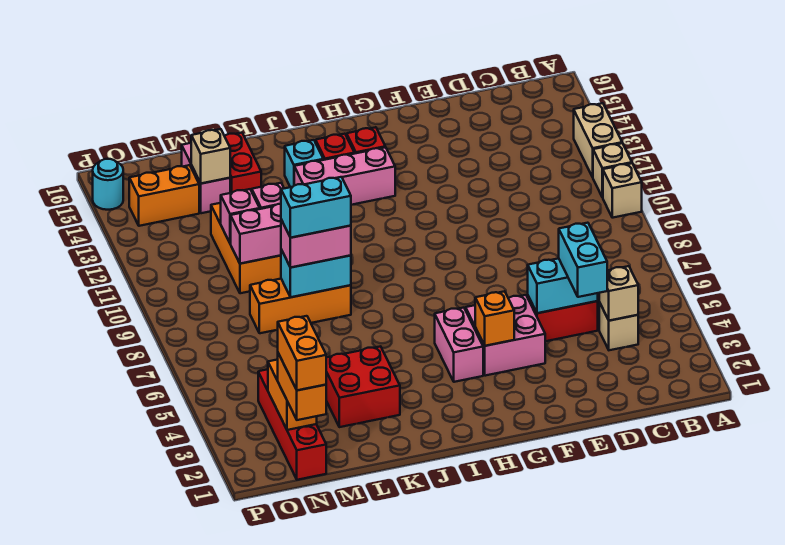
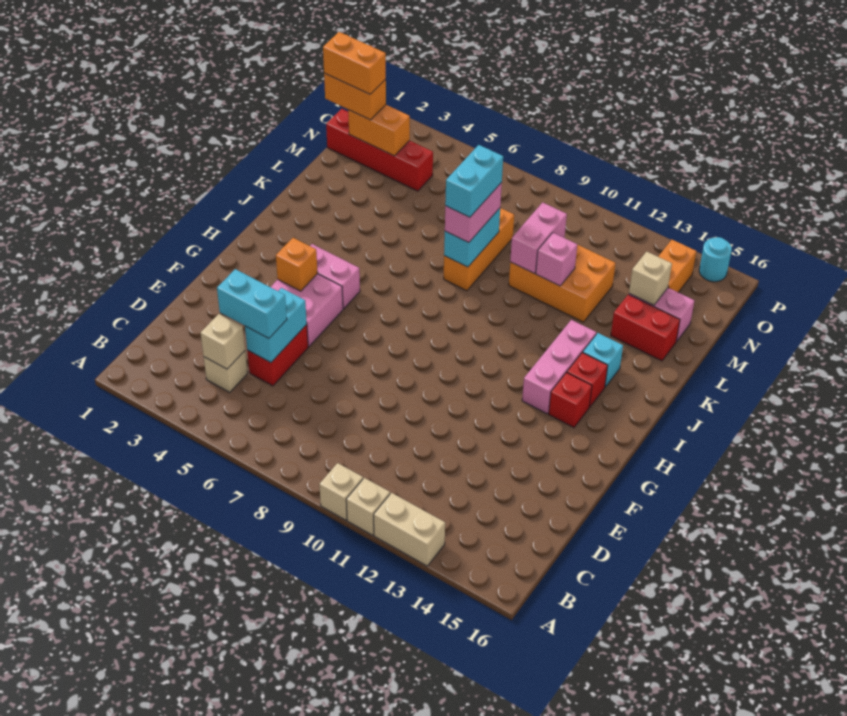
red 2x2 brick [326,346,400,427] -> none
pink 1x1 brick [221,189,260,244] -> none

